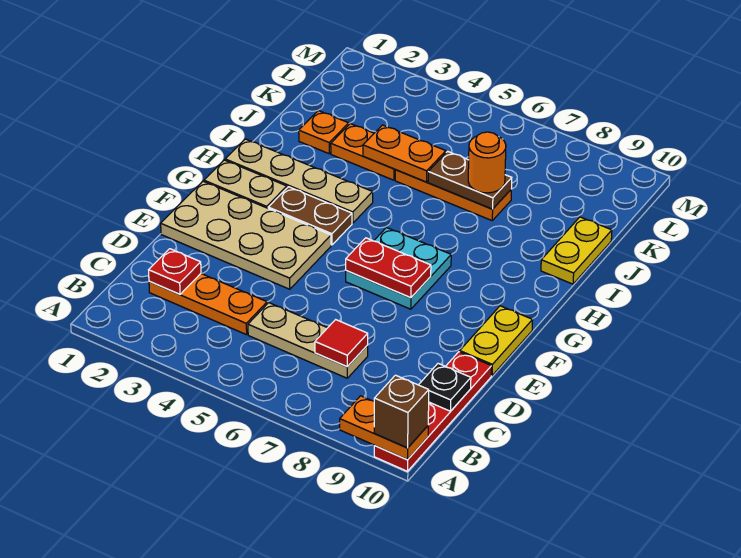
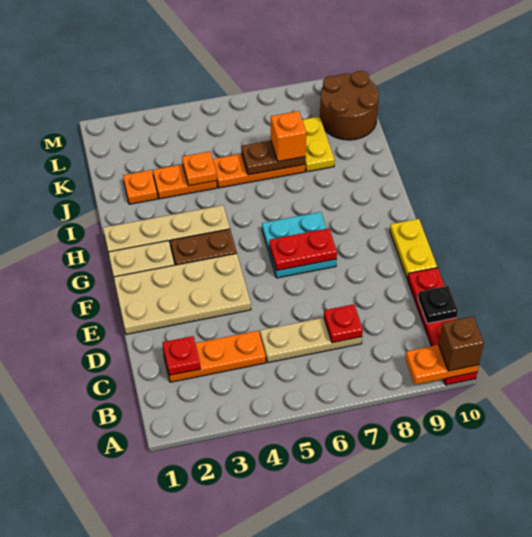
red 1x1 tile [315,320,368,367] -> red 1x1 plate [324,304,363,343]
yellow 1x2 plate [541,217,612,284] -> yellow 1x2 plate moved to [302,117,335,172]
orange 1x2 plate [363,125,446,182] -> orange 1x1 plate [182,152,217,186]
orange 1x1 round brick [468,132,506,193] -> orange 1x1 brick [271,111,306,162]
none -> brown 2x2 round brick [320,71,379,140]

